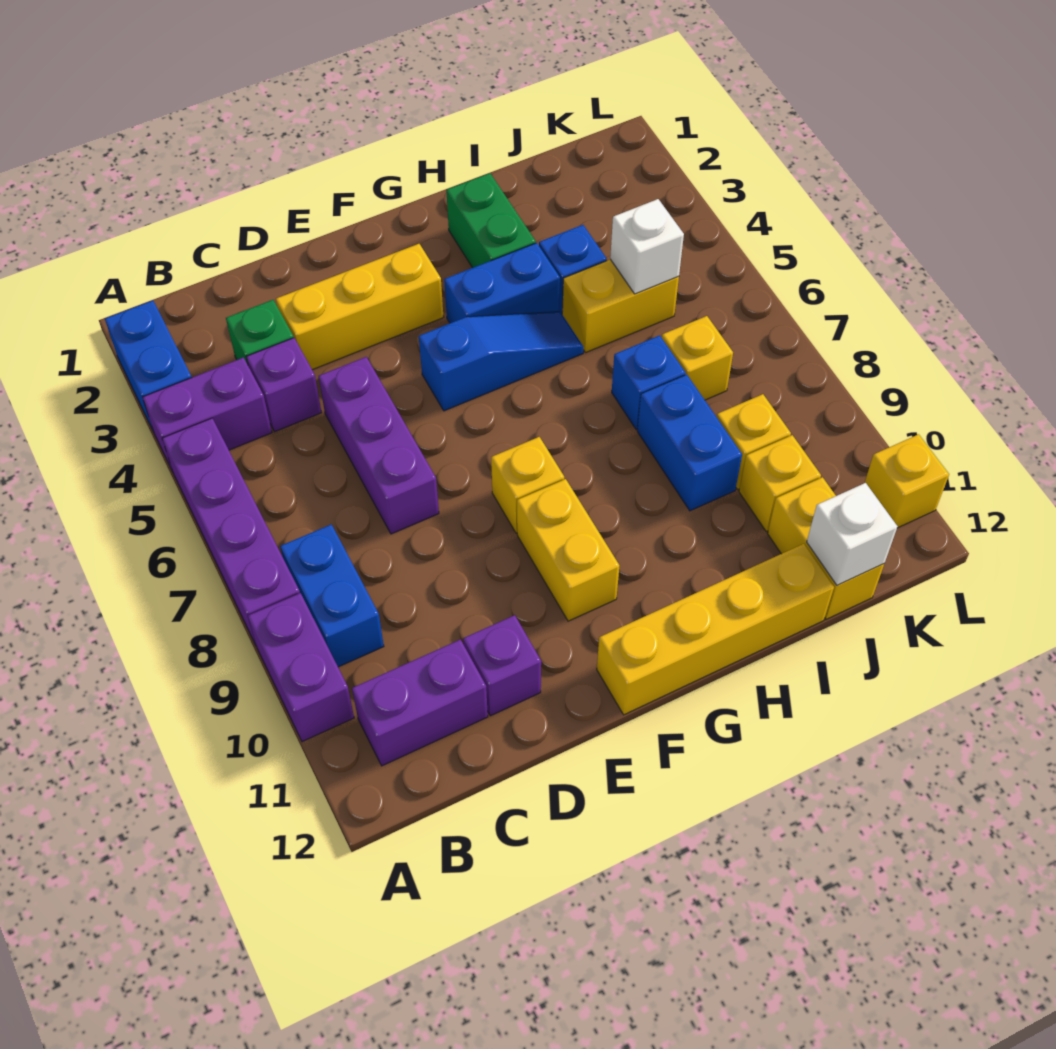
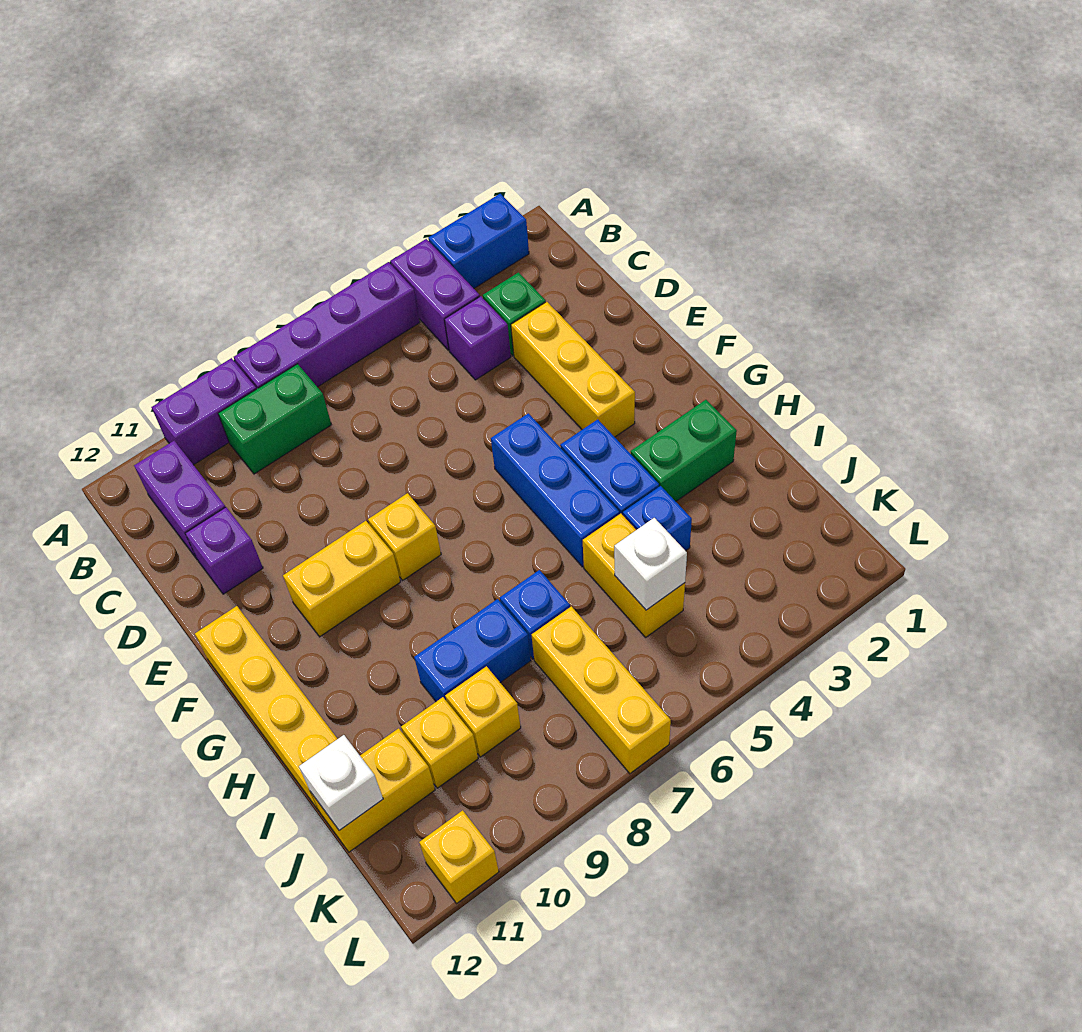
blue 1x2 brick [280,524,384,667] -> green 1x2 brick [218,364,331,474]
purple 1x3 brick [319,357,439,534] -> none
blue 1x3 slope [419,312,583,411] -> blue 1x3 brick [491,413,619,567]
yellow 1x1 brick [662,316,733,400] -> yellow 1x3 brick [532,606,671,774]

